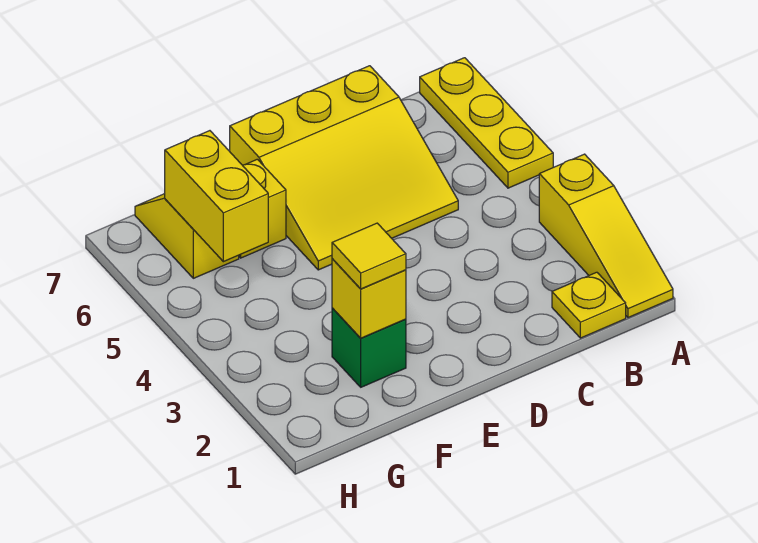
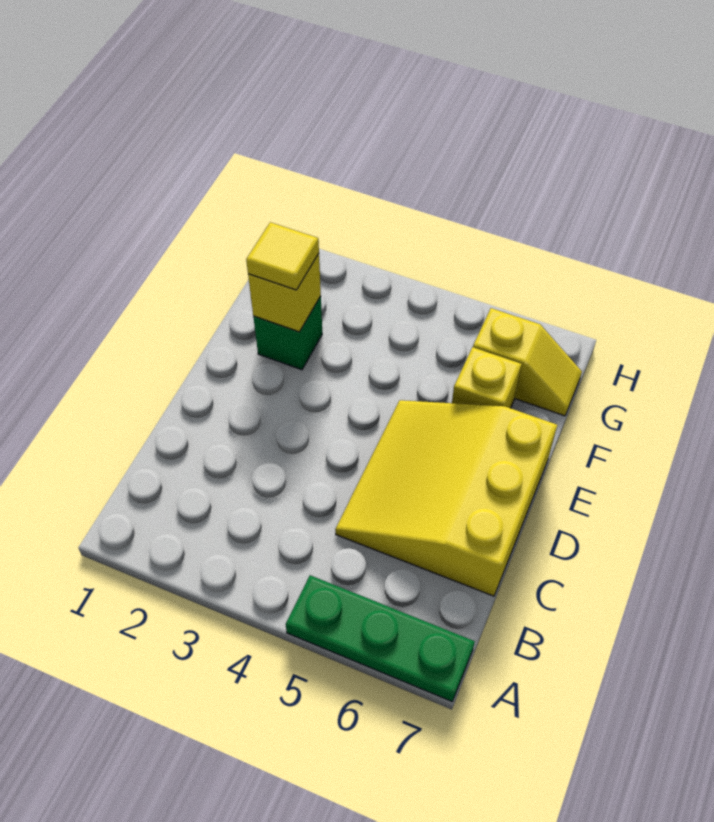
yellow 1x3 slope [539,154,673,318] -> none
yellow 1x3 plate [420,58,553,188] -> green 1x3 plate [286,575,475,701]
yellow 1x1 plate [552,272,626,338] -> none
yellow 1x2 brick [165,131,268,262] -> none

